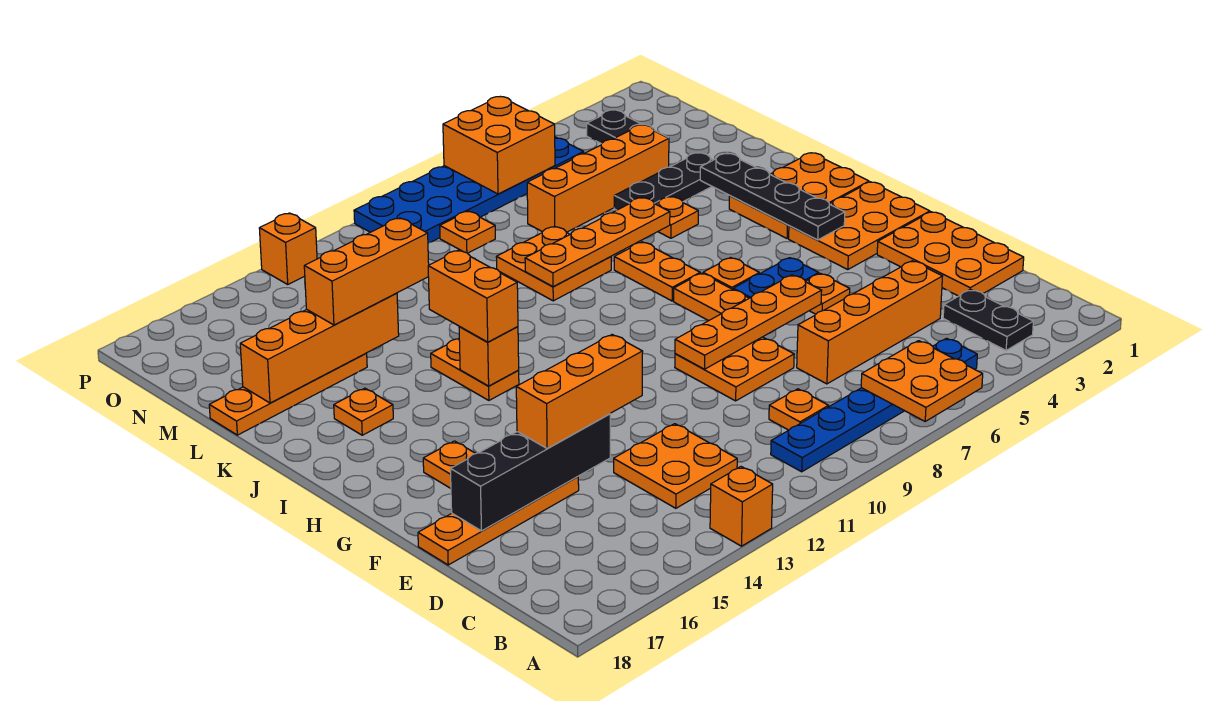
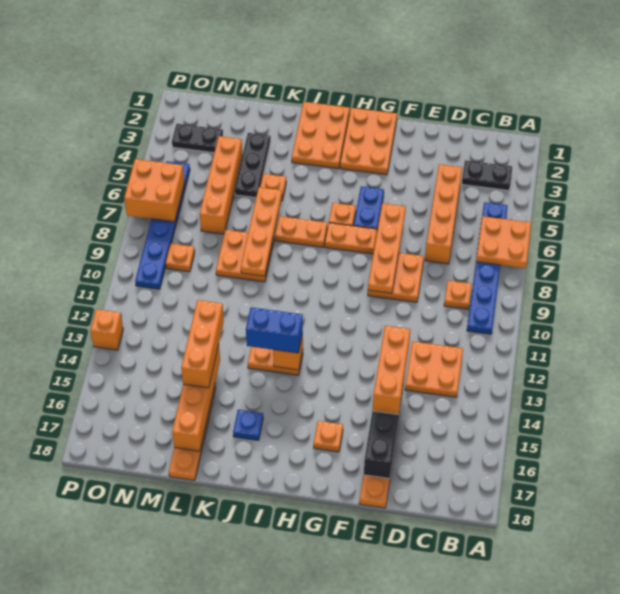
orange 1x1 brick [710,467,773,546] -> none
orange 2x3 plate [877,212,1024,296] -> none
orange 1x1 plate [805,273,850,314] -> none
black 1x4 plate [700,153,845,240] -> none
orange 1x2 brick [428,250,518,342] -> blue 1x2 brick [246,307,303,353]
orange 1x1 plate [334,388,393,435] -> blue 1x1 plate [233,410,263,440]
blue 2x6 plate [354,137,584,243] -> blue 1x6 plate [135,161,190,289]

